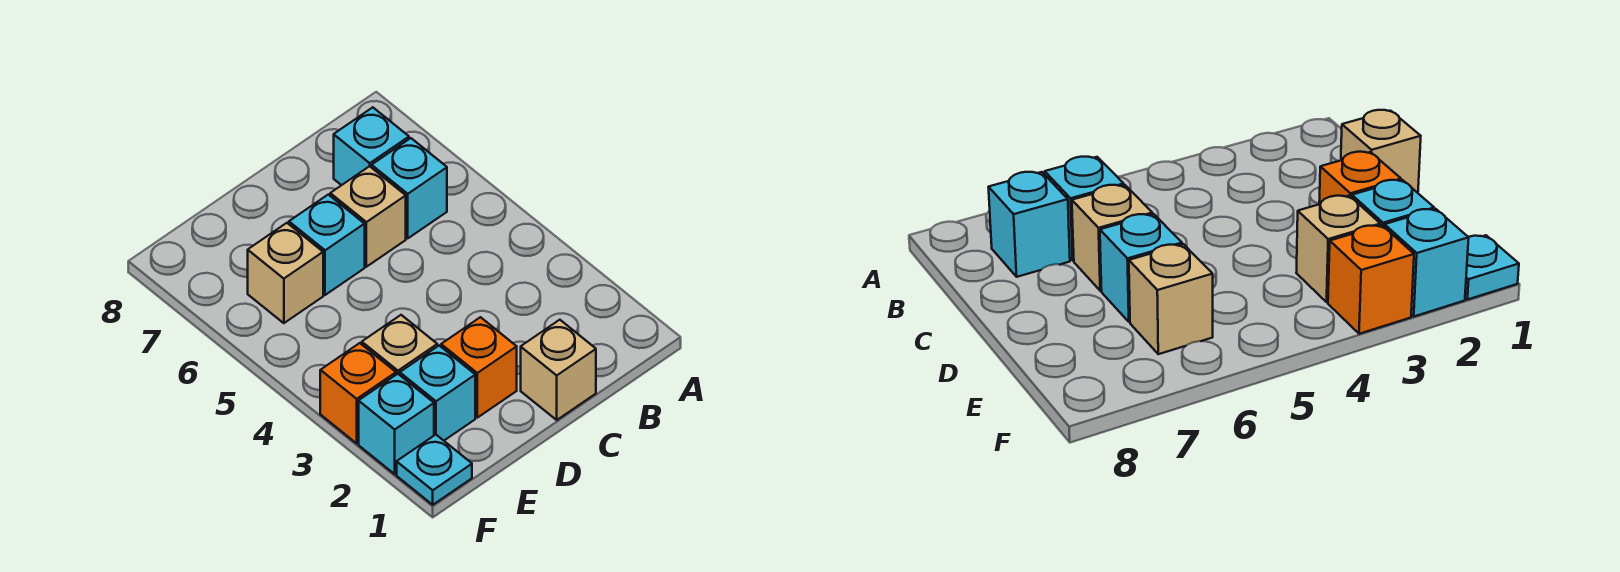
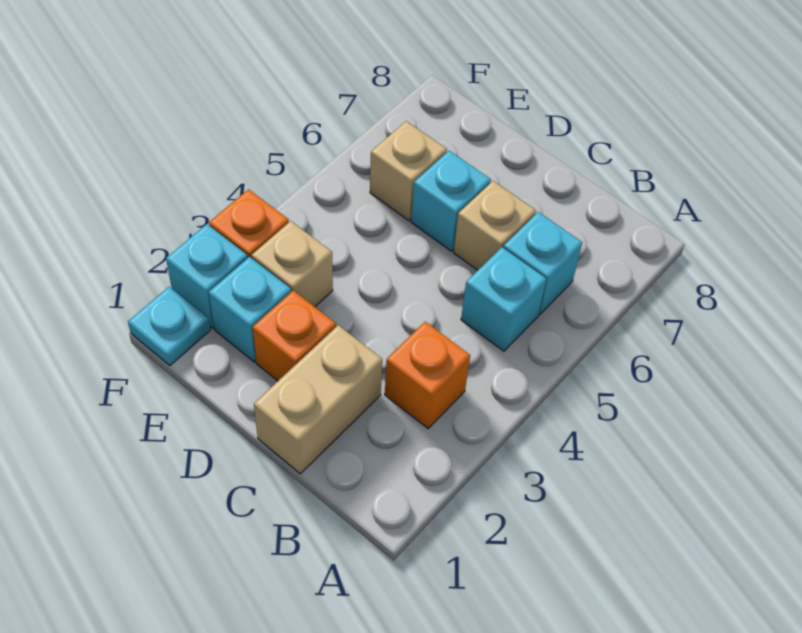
none -> orange 1x1 brick [385,322,470,429]
cyan 1x1 brick [334,107,409,185] -> cyan 1x1 brick moved to [461,247,546,351]
tan 1x1 brick [521,320,596,420] -> tan 1x2 brick [254,325,382,474]

